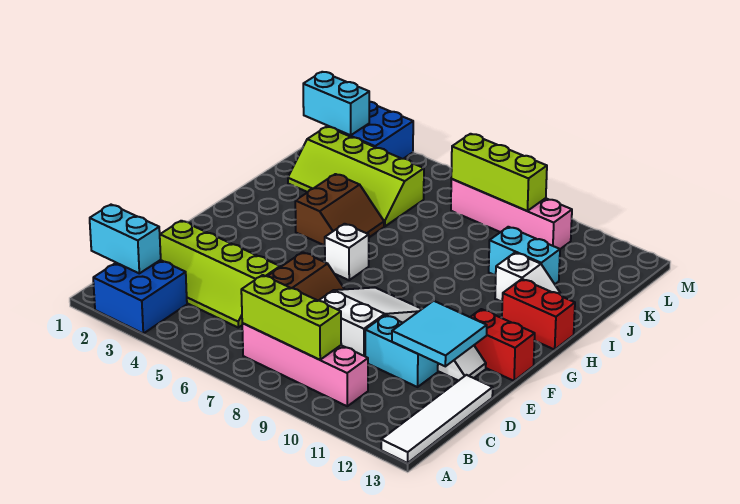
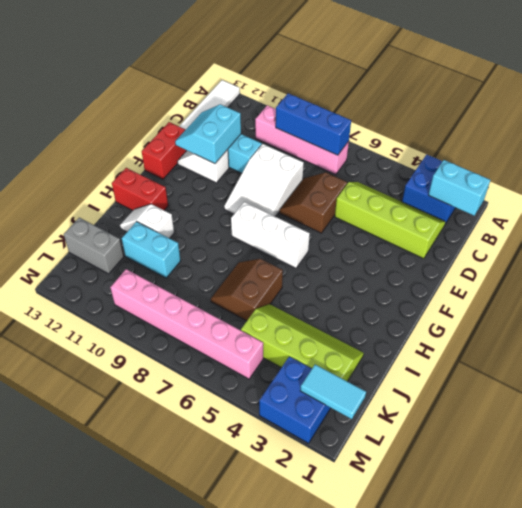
lime 1x3 brick [241,275,341,360] -> blue 1x3 brick [276,93,351,155]
cyan 2x2 tile [392,301,487,366] -> cyan 2x2 slope [175,104,241,164]
red 1x2 brick [471,309,535,381] -> red 1x2 brick turned to [142,122,187,179]
white 1x1 brick [325,224,369,280] -> white 1x3 brick [231,202,310,268]
brown 2x2 slope [295,174,384,245] -> brown 2x2 slope moved to [211,259,283,321]
none -> grey 1x2 brick [64,218,124,274]
cyan 1x2 brick [303,72,369,135] -> cyan 1x2 tile [300,364,366,419]
pink 1x4 brick [451,179,572,249] -> pink 1x6 brick [110,269,263,379]
lime 1x3 brick [451,134,547,211] -> none

